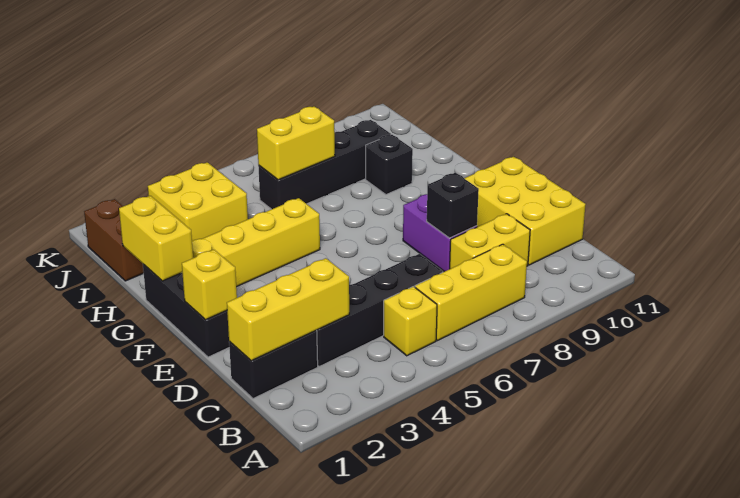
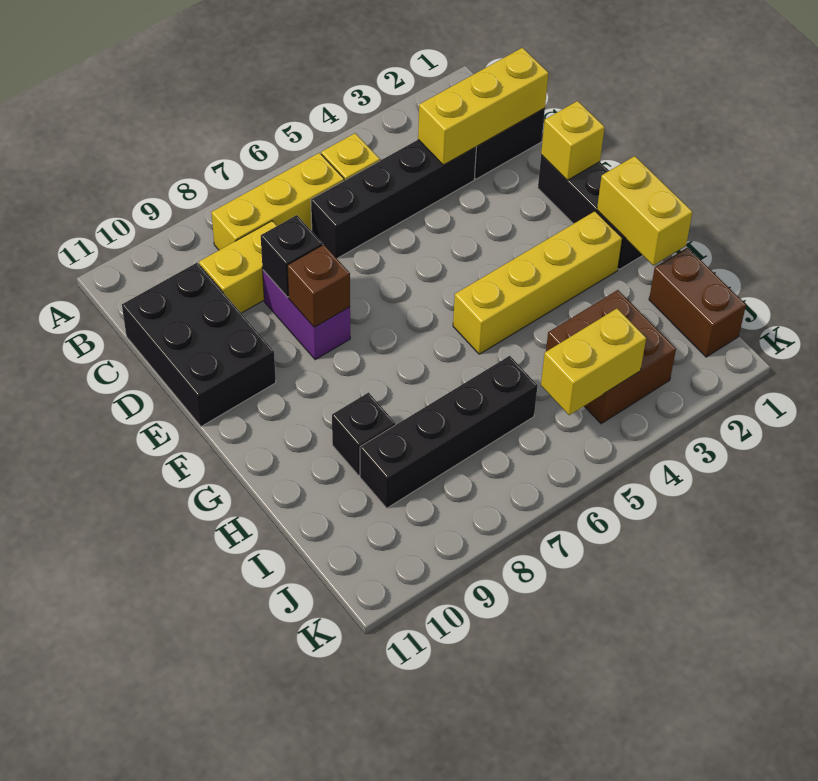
yellow 2x3 brick [464,157,586,265] -> black 2x3 brick [122,263,276,427]
none -> brown 1x1 brick [287,245,350,327]
yellow 2x2 brick [148,162,248,241] -> brown 2x2 brick [546,290,676,424]
yellow 1x2 brick [257,106,335,180] -> yellow 1x2 brick moved to [541,309,646,415]

